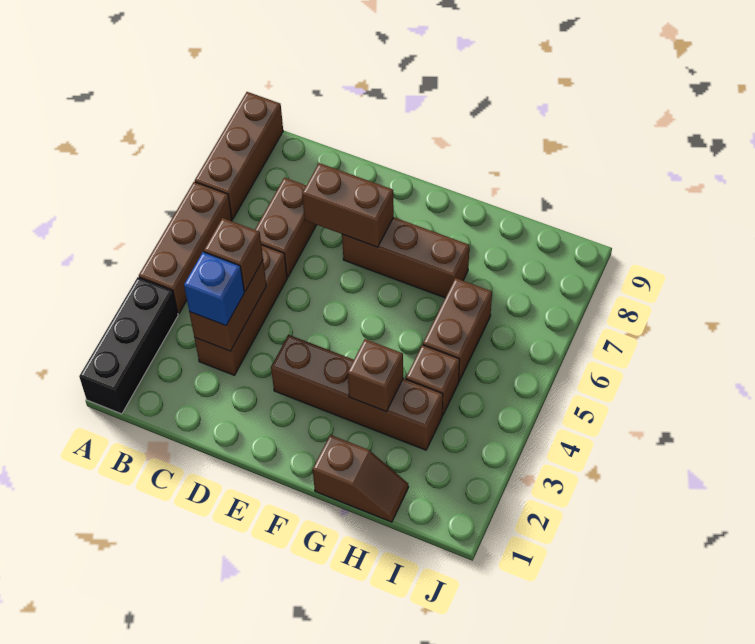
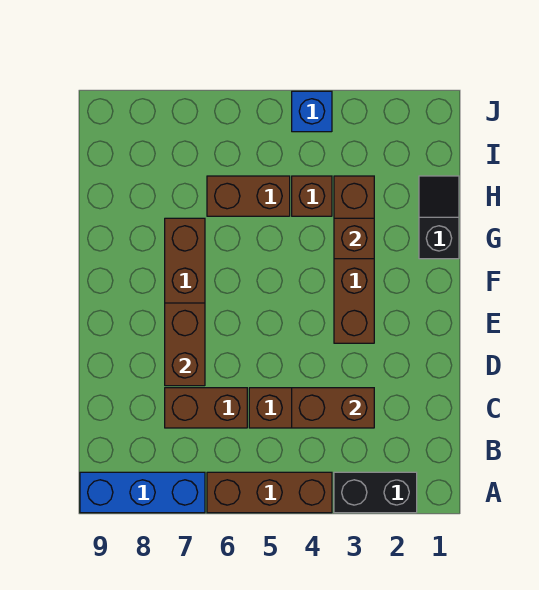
black 1x3 brick [79,277,178,414] -> black 1x2 brick [334,472,417,513]
brown 1x3 brick [195,92,283,219] -> blue 1x3 brick [80,472,205,513]
blue 1x1 brick [184,252,244,326] -> blue 1x1 brick moved to [292,91,332,132]
brown 1x1 brick [204,218,263,291] -> none
brown 1x2 slope [313,435,409,522] -> black 1x2 slope [419,176,459,259]

